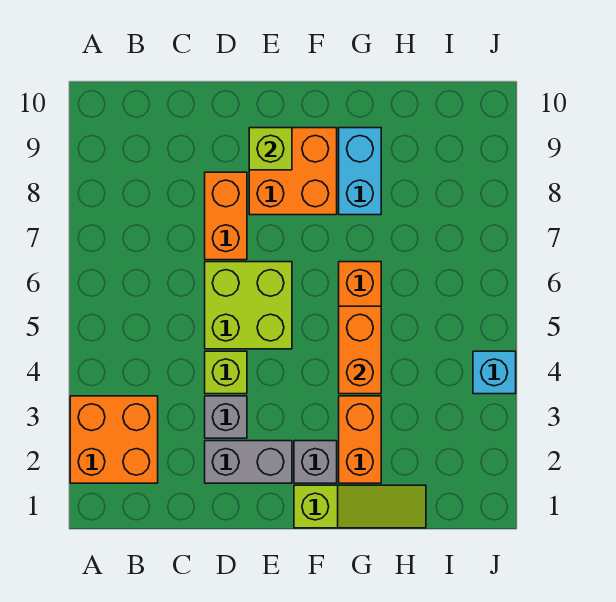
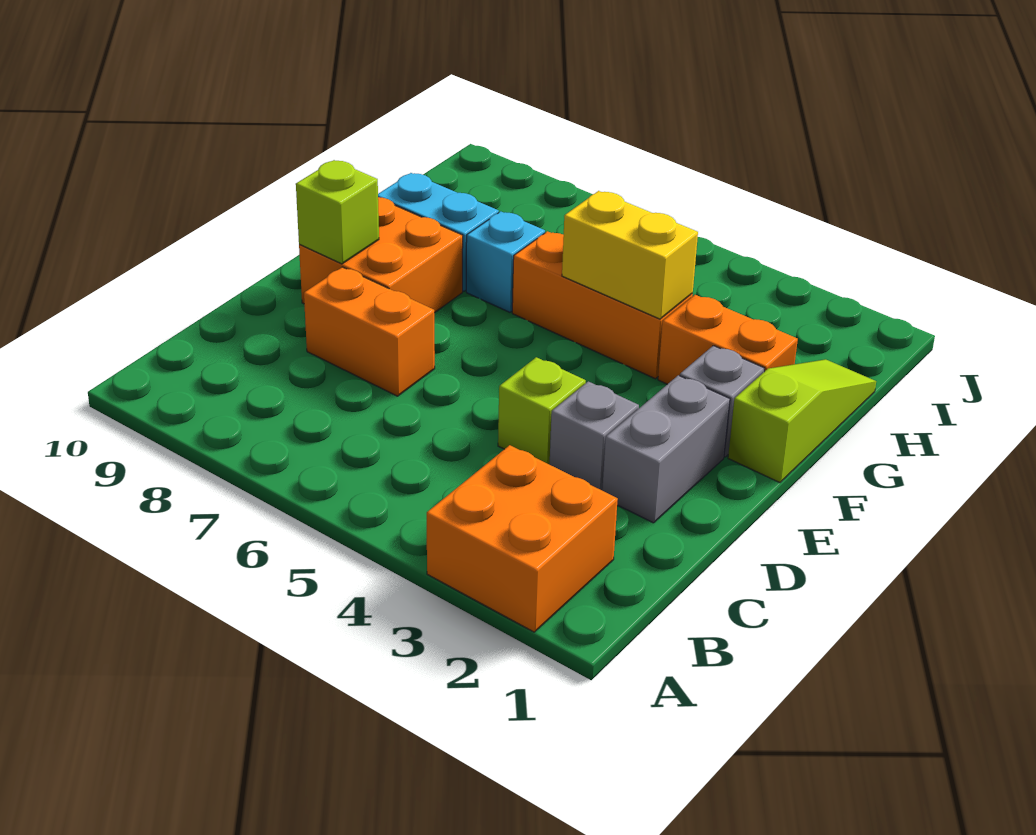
lime 2x2 brick [205,262,292,349] -> none
orange 1x2 brick [339,306,381,394] -> yellow 1x2 brick [562,191,698,319]
cyan 1x1 brick [473,351,516,394] -> cyan 1x1 brick moved to [466,211,545,312]

